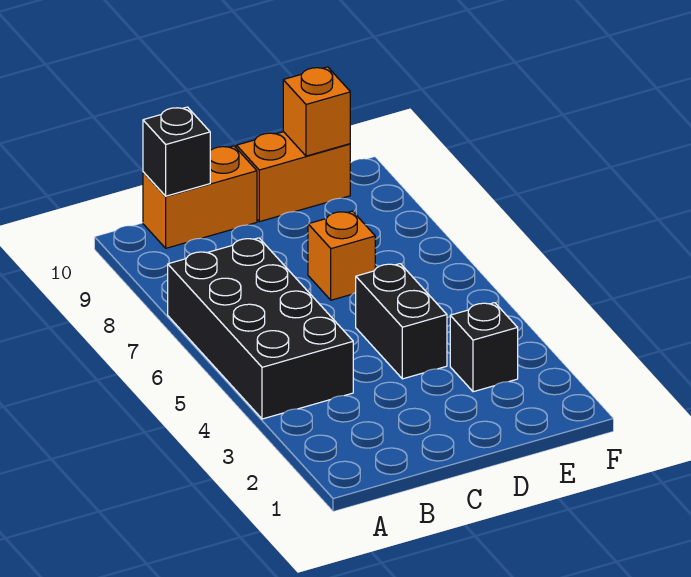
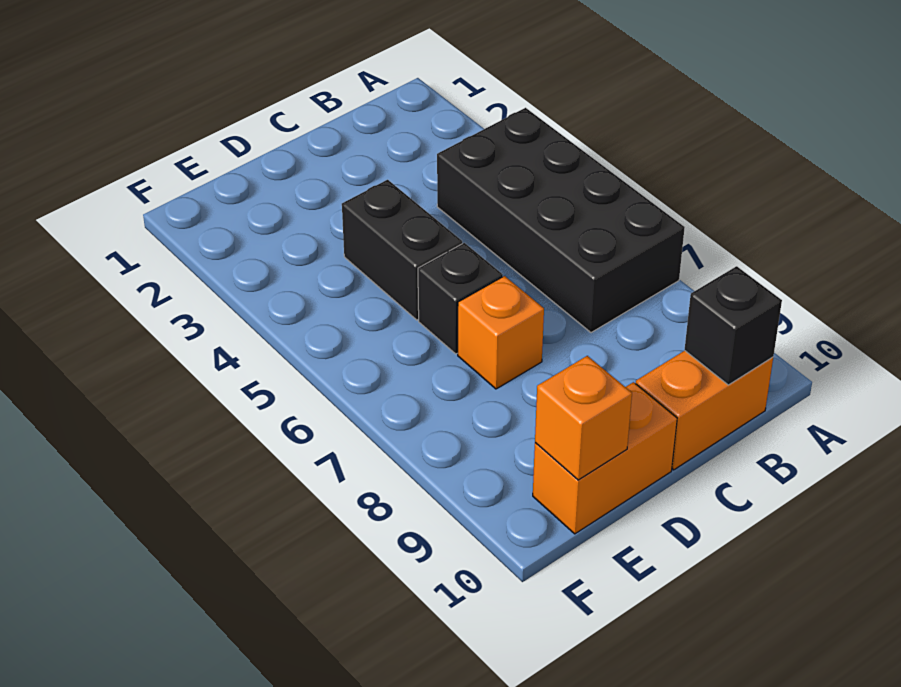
black 1x1 brick [450,303,518,392] -> black 1x1 brick moved to [418,243,503,354]

